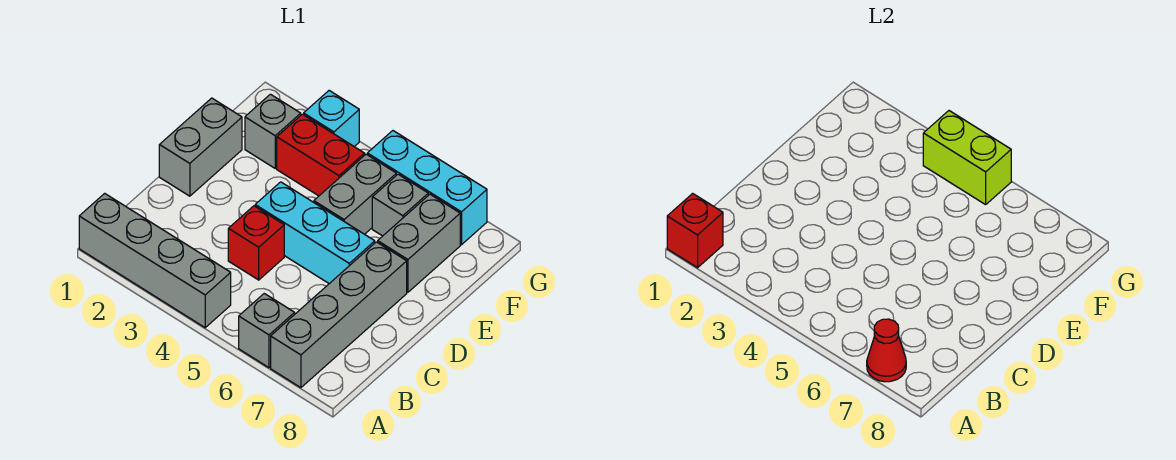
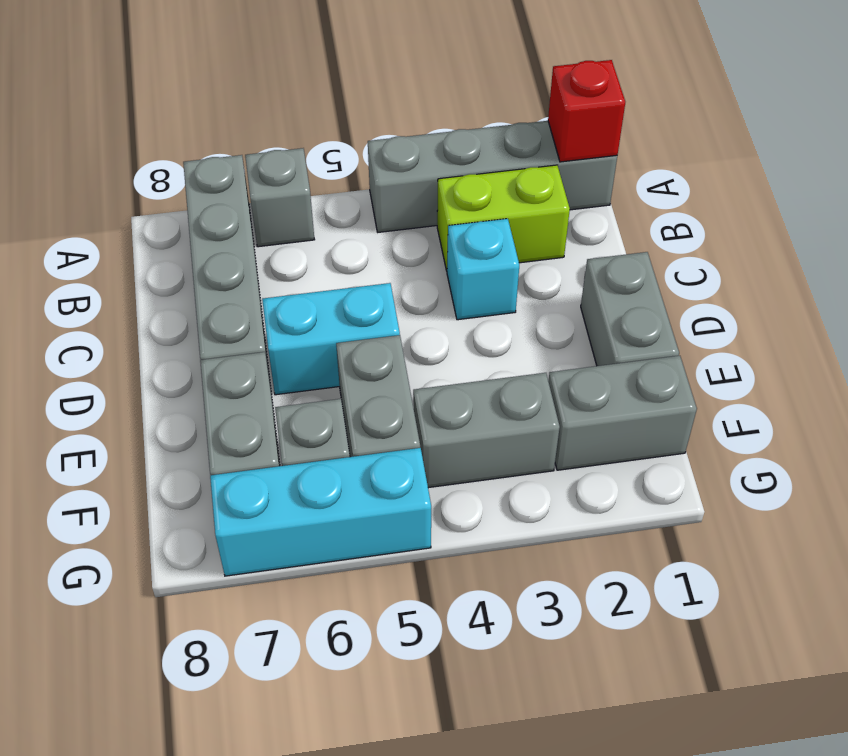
red 1x1 cone [867,319,906,382] -> none
red 1x1 brick [228,206,284,280] -> none
cyan 1x3 brick [255,182,375,284] -> cyan 1x2 brick [262,283,400,395]
grey 1x1 brick [245,94,301,168] -> grey 1x2 brick [548,356,697,470]
red 1x2 brick [277,114,365,196] -> grey 1x2 brick [413,373,560,488]
cyan 1x1 brick [304,91,359,147] -> cyan 1x1 brick moved to [447,219,519,320]
lime 1x2 brick [923,111,1011,205] -> lime 1x2 brick moved to [437,165,570,271]

